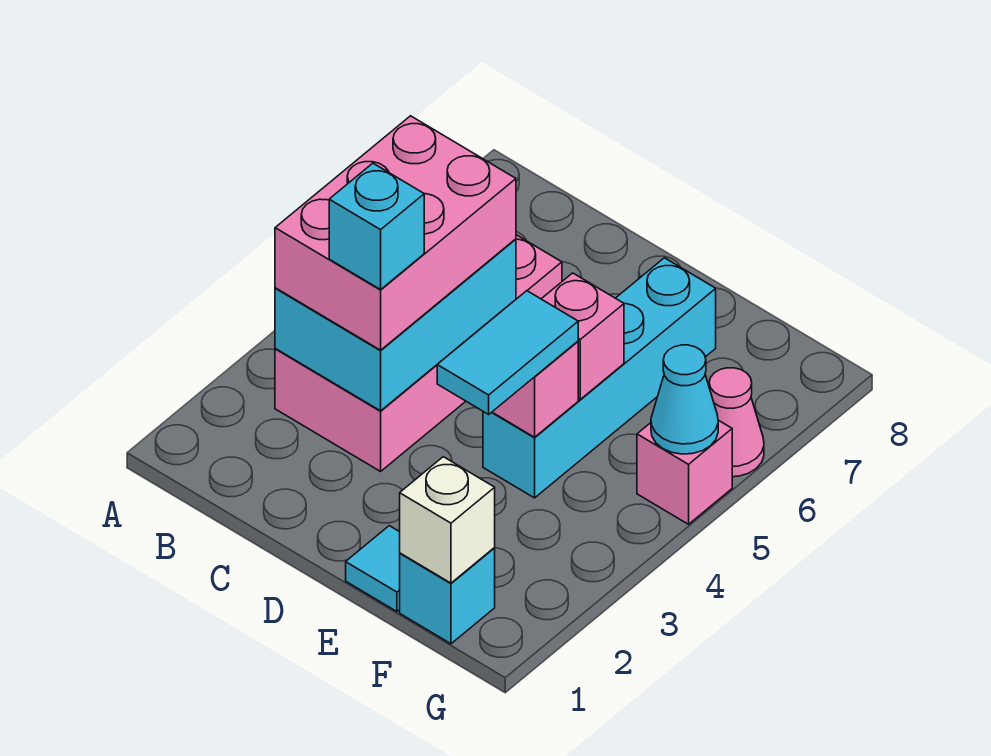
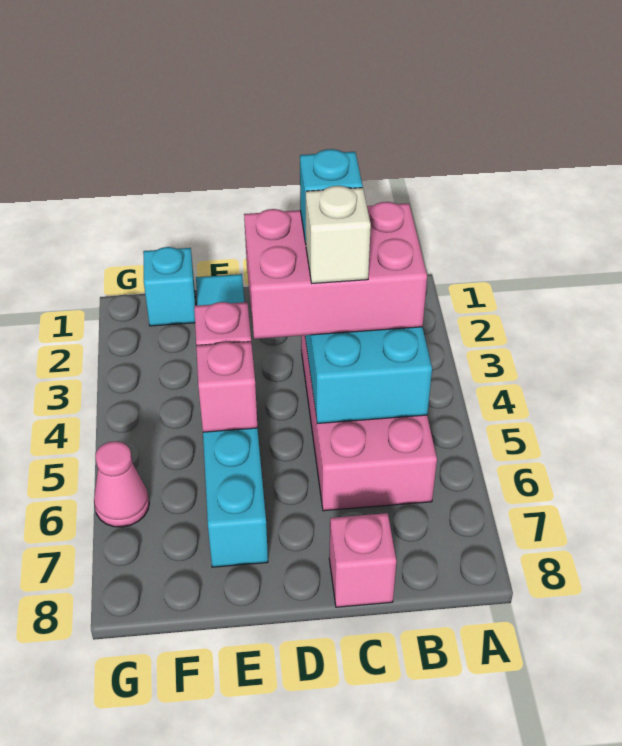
pink 2x3 brick [275,116,516,350] -> pink 2x3 brick turned to [244,202,427,339]
cyan 1x2 tile [437,291,578,414] -> none
white 1x1 brick [400,457,495,583] -> white 1x1 brick moved to [306,186,371,283]
pink 1x1 brick [637,420,732,524] -> pink 1x1 brick moved to [329,513,396,607]
cyan 1x1 cone [651,345,718,454] -> none

